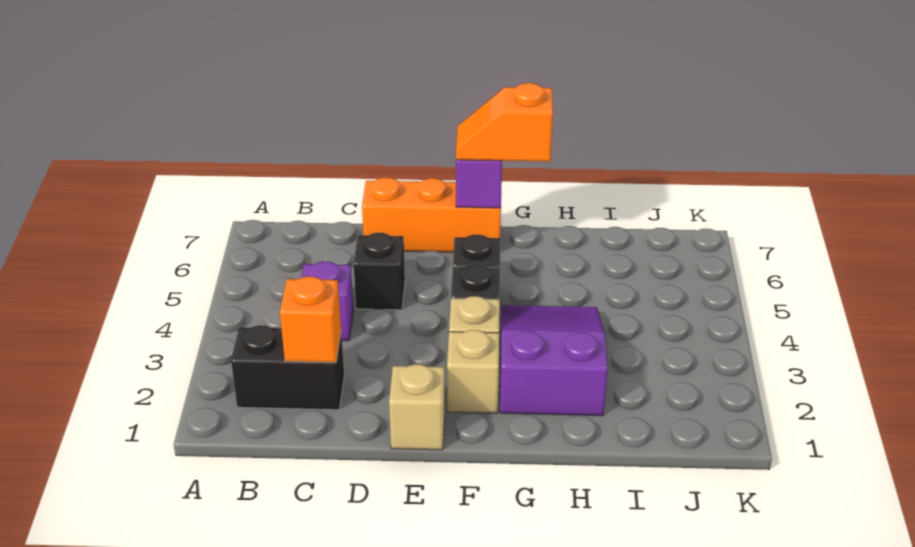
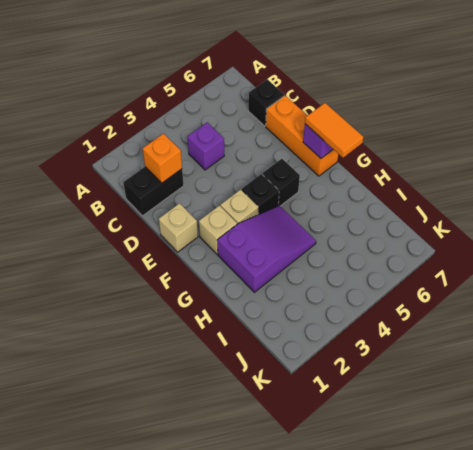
black 1x2 brick [231,325,344,410] -> black 1x2 brick turned to [123,167,184,216]
black 1x1 brick [354,233,405,310] -> black 1x1 brick moved to [248,79,284,126]
orange 1x2 slope [456,83,553,162] -> orange 1x2 tile [305,103,364,158]

